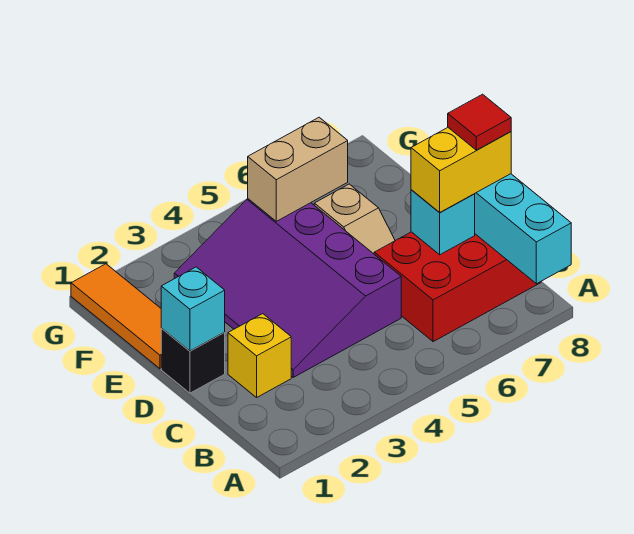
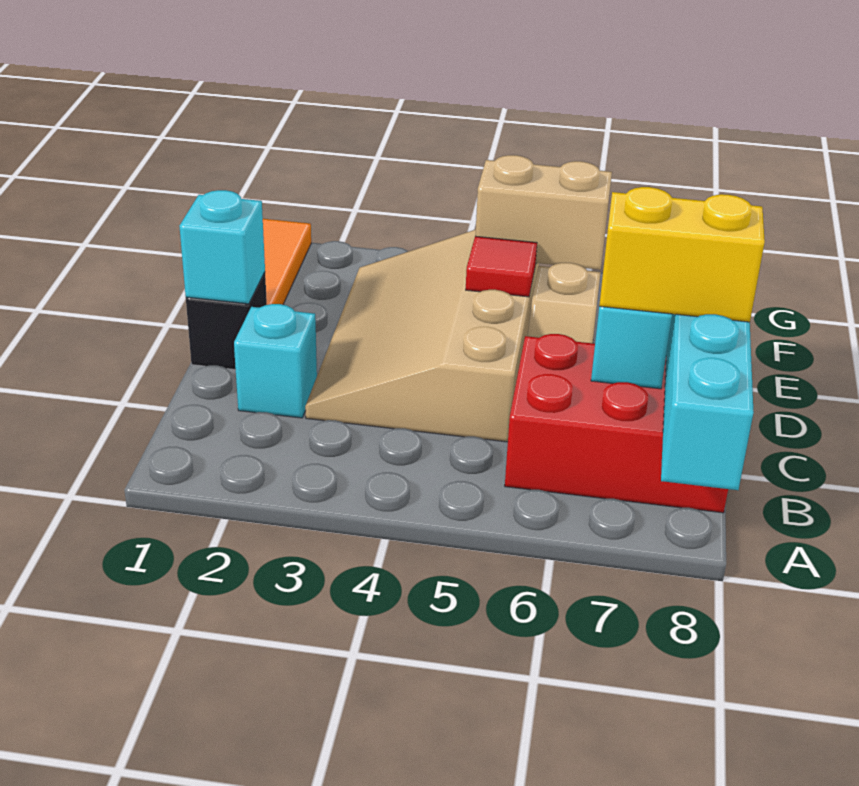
yellow 1x1 brick [228,314,291,397] -> cyan 1x1 brick [234,304,317,418]
purple 3x4 slope [174,199,401,377] -> tan 3x4 slope [305,230,539,442]
red 1x1 tile [448,94,511,150] -> red 1x1 tile moved to [466,236,537,297]

